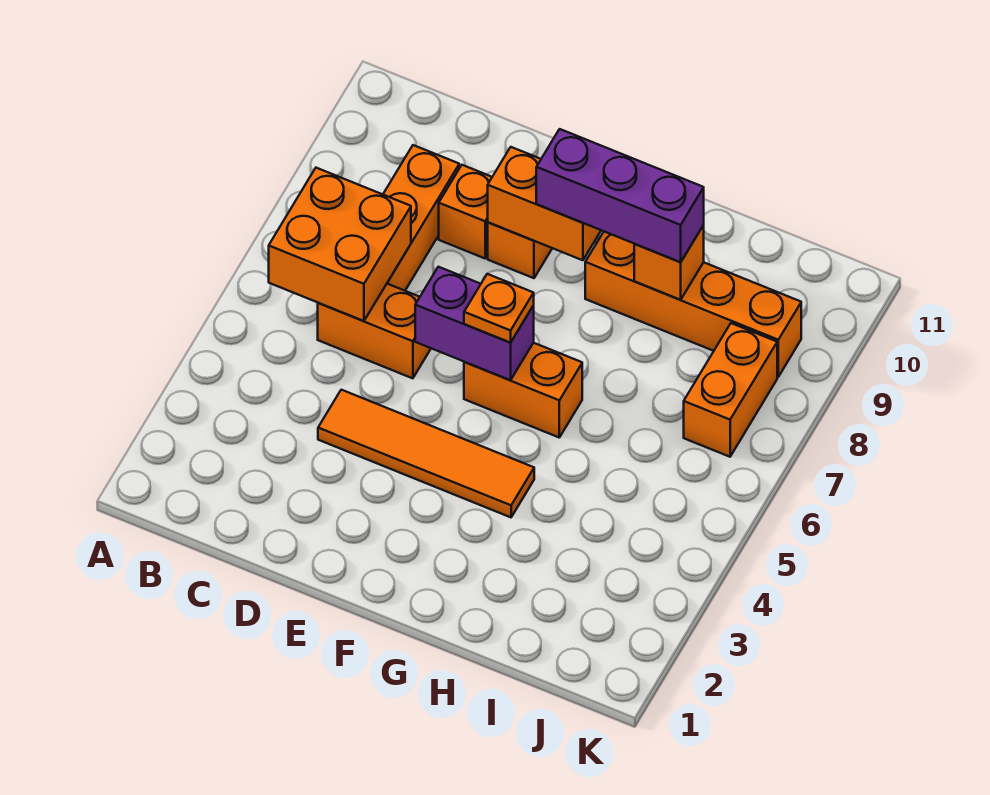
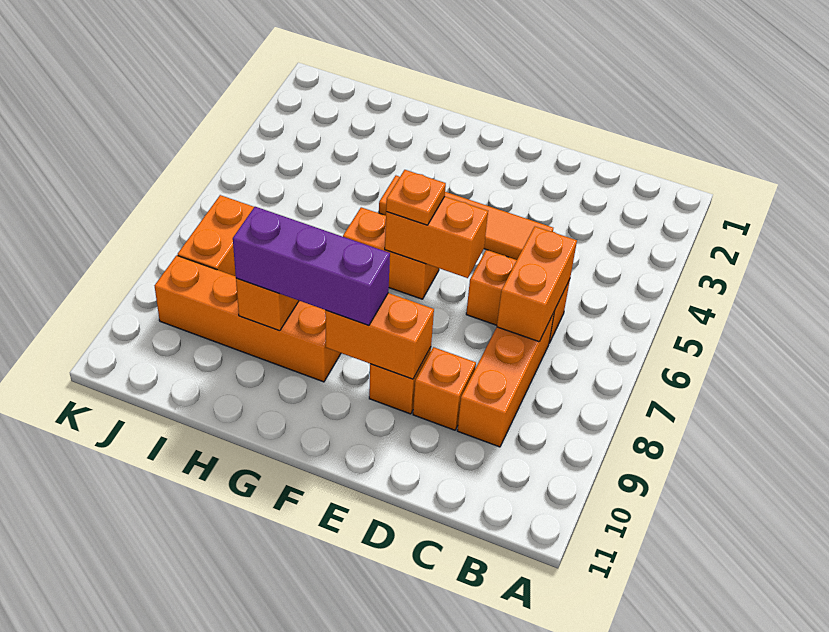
orange 2x2 brick [269,168,411,321] -> orange 1x2 brick [497,227,577,342]
purple 1x2 brick [415,267,534,380] -> orange 1x2 brick [385,197,488,278]

